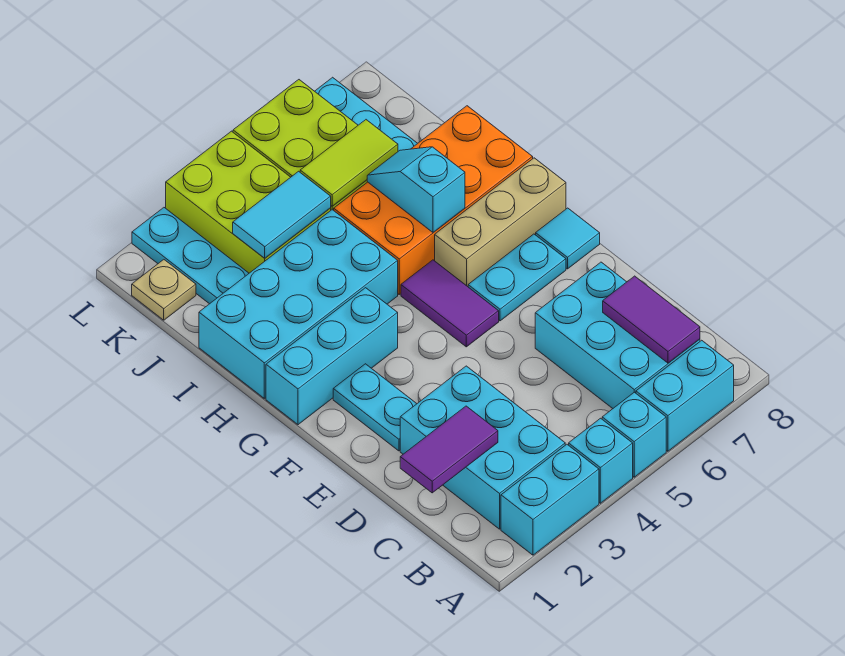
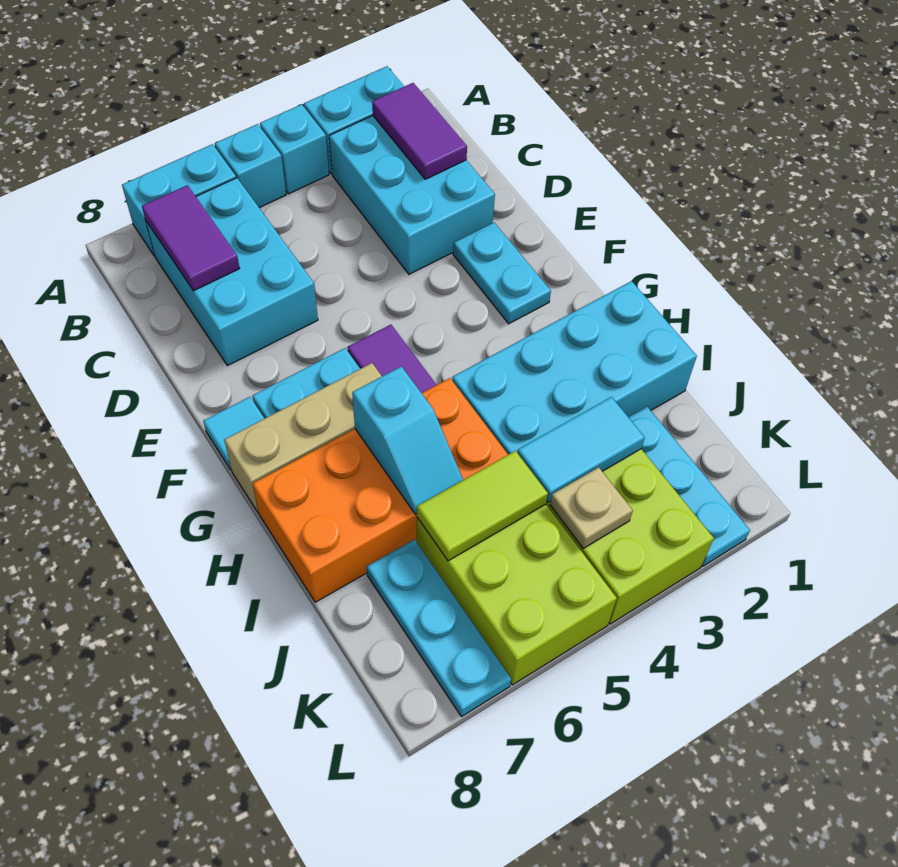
purple 1x2 tile [400,406,498,493] -> purple 1x2 tile turned to [372,83,467,179]
cyan 1x3 brick [266,288,398,425] -> none
tan 1x1 plate [132,260,196,320] -> tan 1x1 plate moved to [550,467,633,548]

